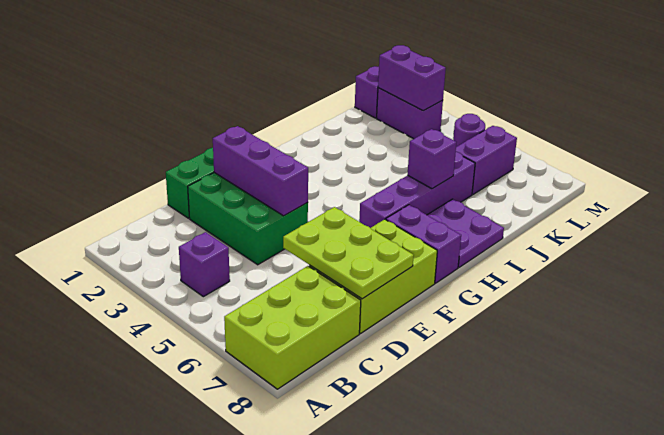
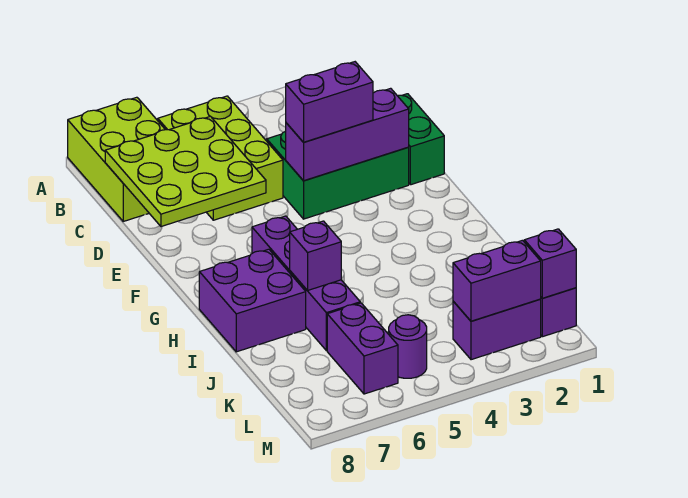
purple 1x1 brick [179,232,230,297] -> purple 1x1 brick moved to [524,229,576,298]
lime 2x3 plate [283,207,414,299] -> lime 3x3 plate [105,116,266,227]
lime 2x3 brick [309,219,437,334] -> lime 2x3 brick moved to [158,96,283,220]
purple 1x2 brick [386,205,461,283] -> purple 1x2 brick moved to [286,62,373,142]
purple 2x2 plate [428,199,504,267] -> purple 2x2 brick [199,249,306,352]

